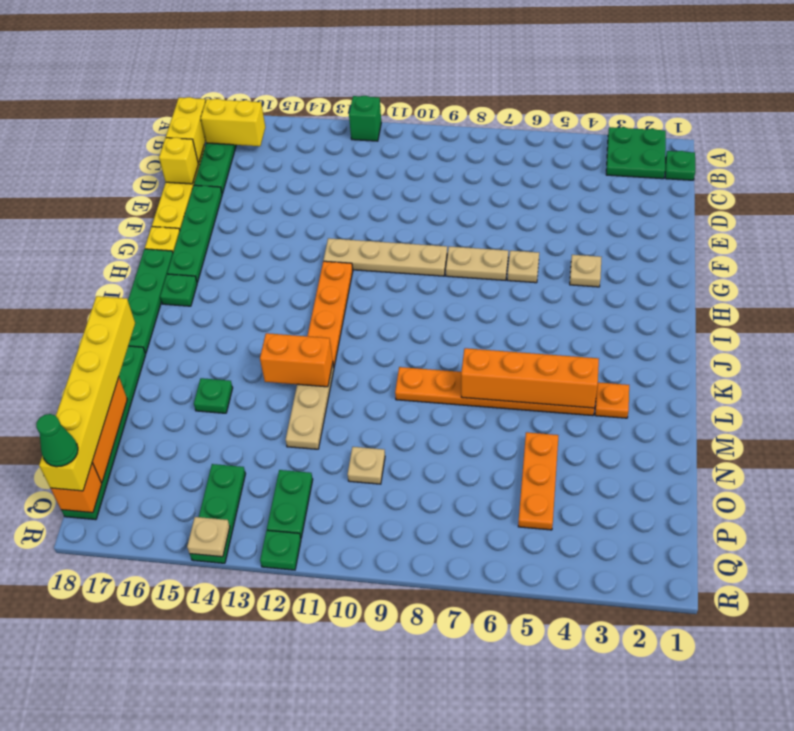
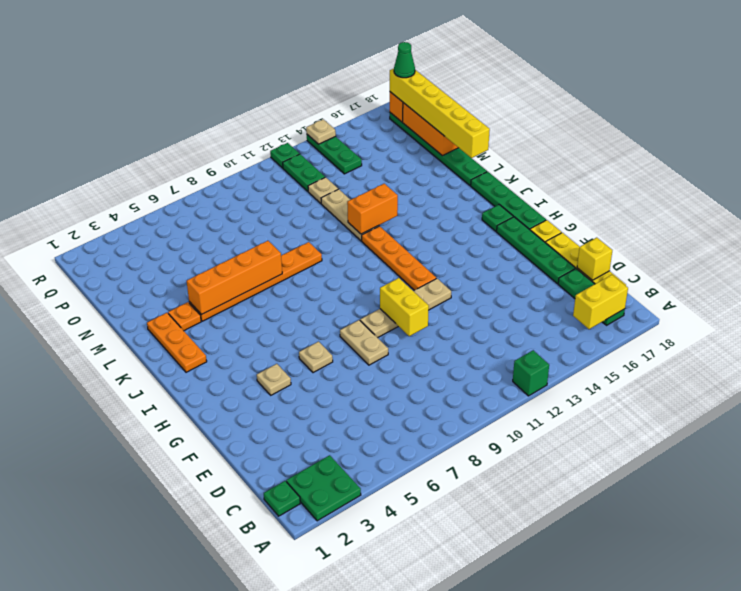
yellow 1x2 brick [166,97,206,163] -> yellow 1x2 brick moved to [380,278,429,336]
tan 1x2 plate [446,246,508,280] -> tan 1x2 plate turned to [340,320,388,365]
green 1x1 plate [194,378,233,413] -> none
orange 1x3 plate [518,432,559,530] -> orange 1x3 plate moved to [147,313,207,372]
tan 1x1 plate [348,447,385,484] -> tan 1x1 plate moved to [308,177,338,203]

